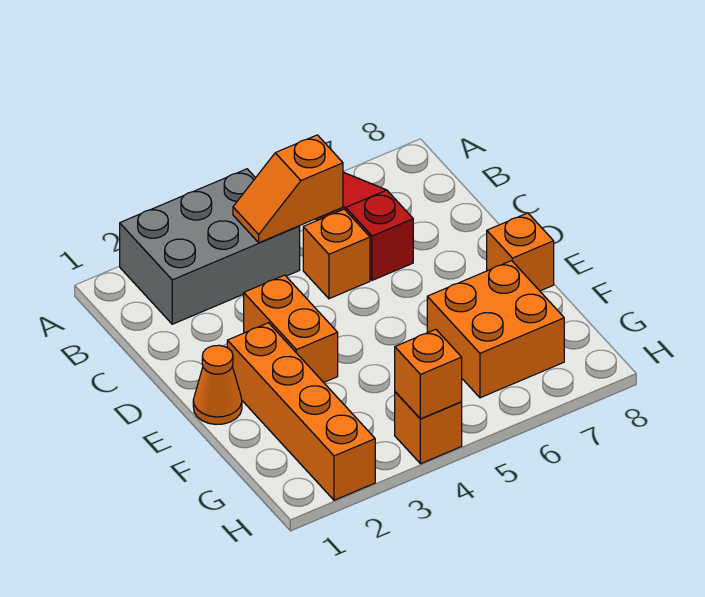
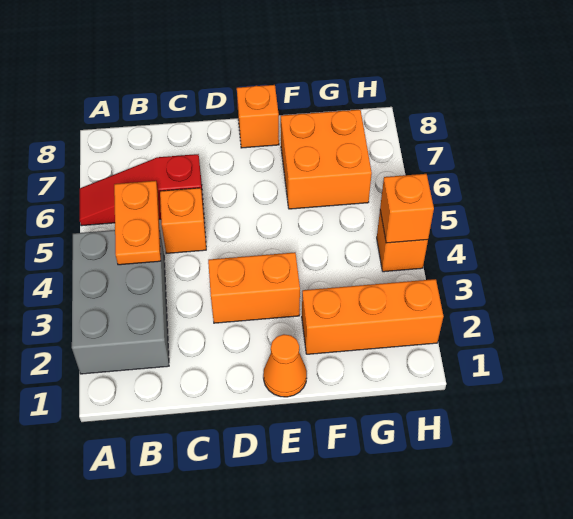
orange 1x2 slope [233,135,343,243] -> orange 1x2 plate [114,181,161,265]
orange 1x4 brick [227,323,375,500] -> orange 1x3 brick [302,279,443,354]

